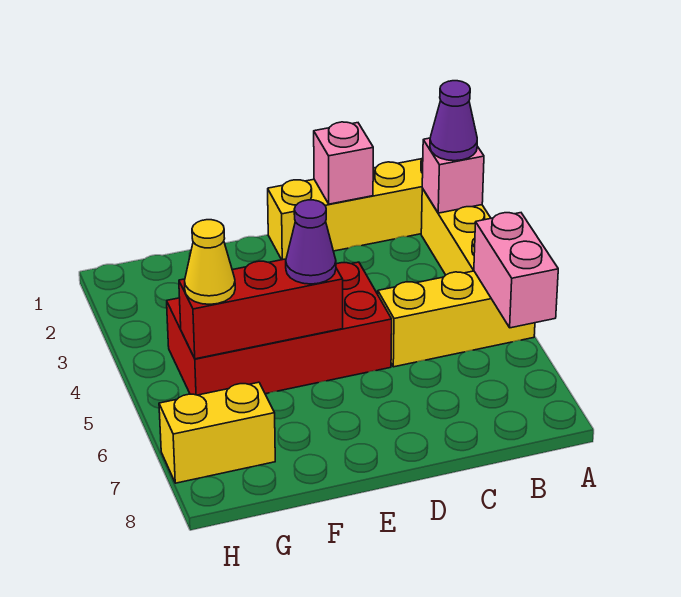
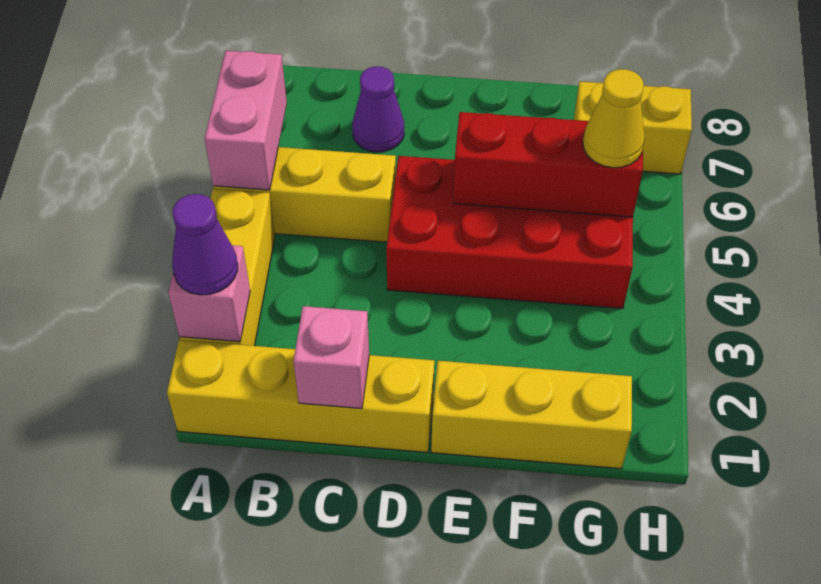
none -> yellow 1x3 brick [431,361,632,469]
purple 1x1 cone [286,200,336,284] -> purple 1x1 cone moved to [352,66,404,152]

